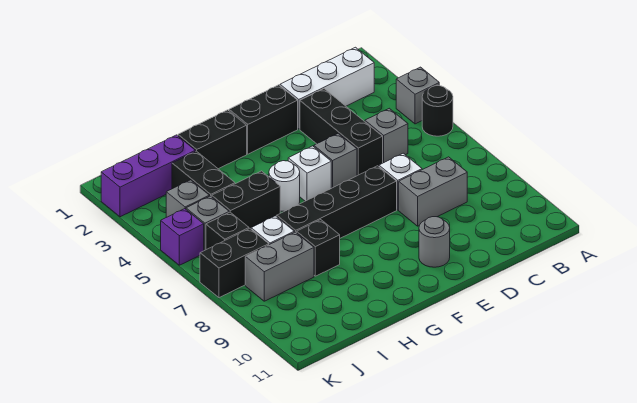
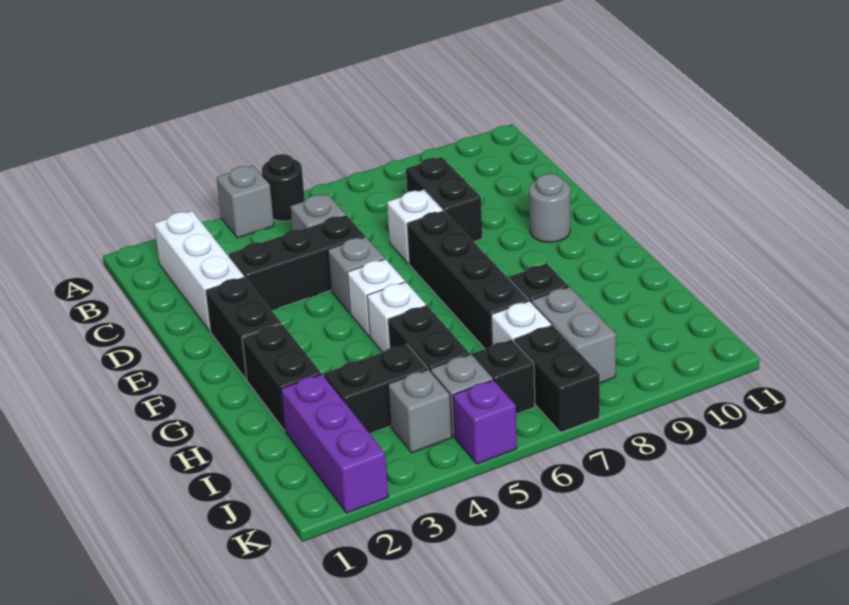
grey 1x2 brick [399,157,467,226] -> black 1x2 brick [406,157,482,242]
white 1x1 round brick [269,161,300,211] -> white 1x1 brick [367,282,426,352]

